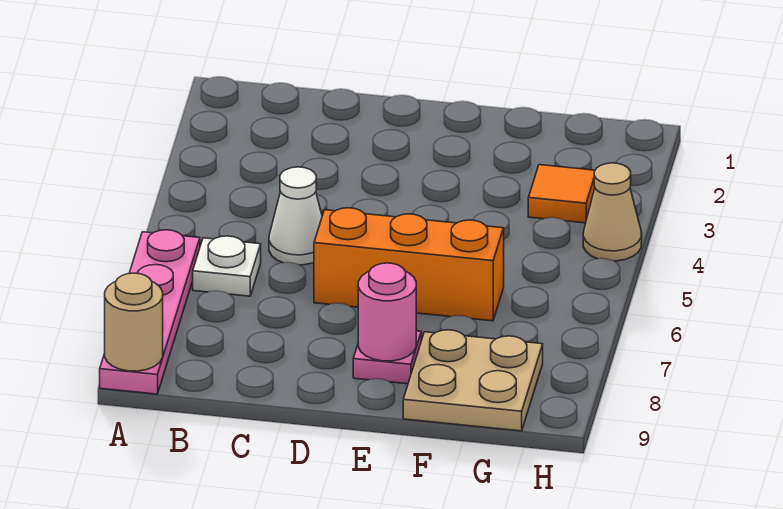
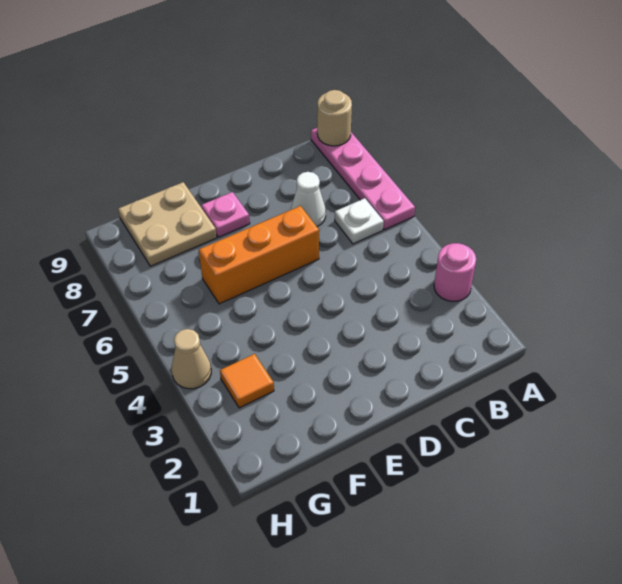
white 1x1 cone [269,167,322,265] -> white 1x1 cone moved to [291,172,326,227]
pink 1x1 round brick [358,263,416,361] -> pink 1x1 round brick moved to [434,243,476,302]

